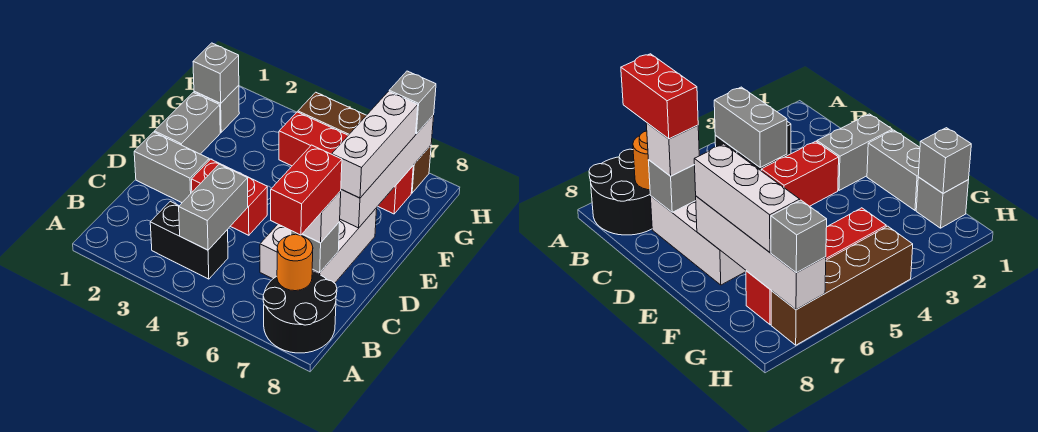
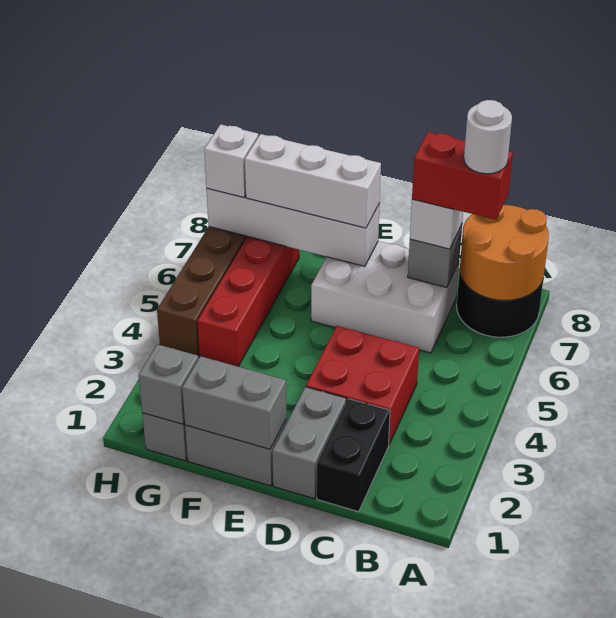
black 1x2 brick [150,201,228,279] -> black 1x2 brick moved to [317,399,390,512]
grey 1x2 brick [179,164,248,250] -> grey 1x2 brick moved to [182,356,287,449]
orange 1x1 round brick [277,234,313,291] -> orange 2x2 round brick [460,205,549,300]
none -> white 1x1 round brick [464,100,512,174]
red 1x2 brick [191,159,267,235] -> red 2x2 brick [306,326,419,444]
grey 1x1 brick [389,71,436,134] -> white 1x1 brick [204,124,258,197]

